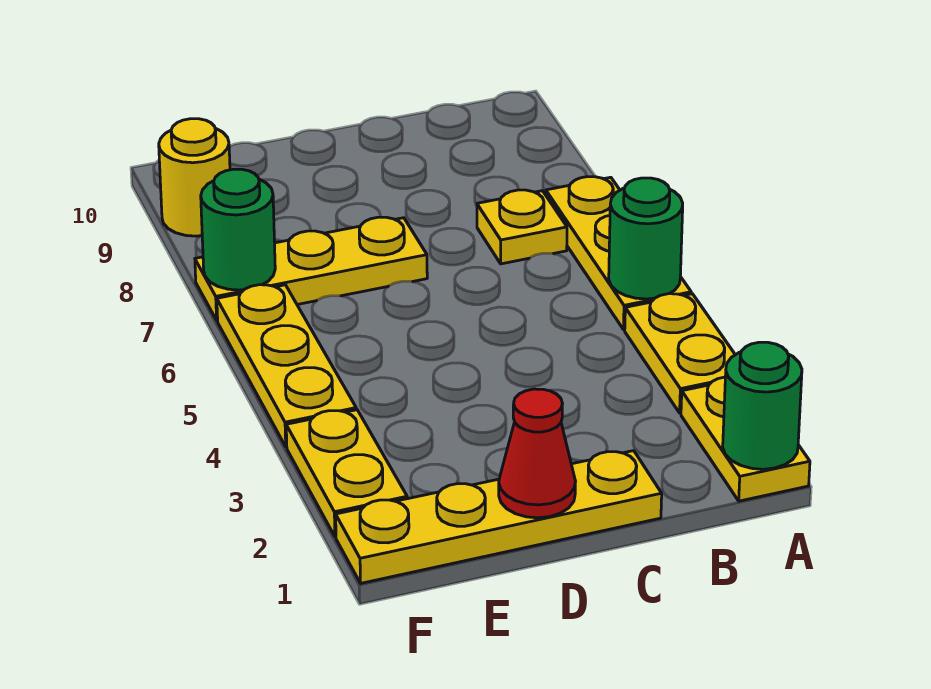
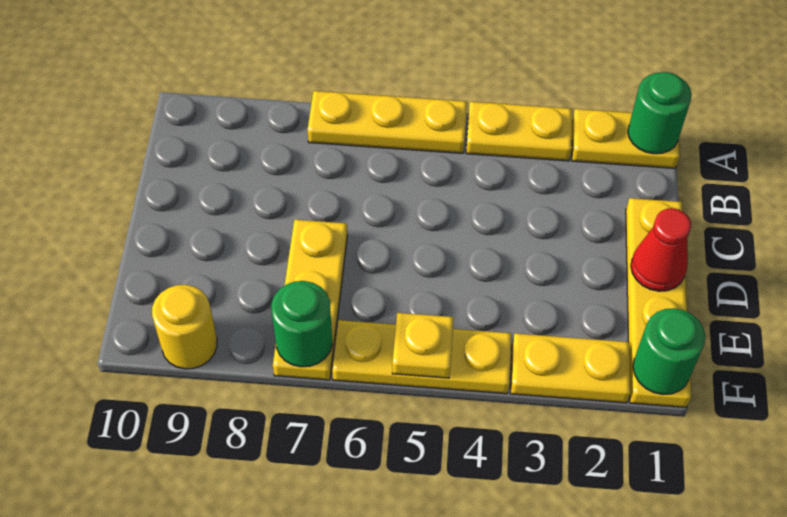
green 1x1 round brick [609,178,683,299] -> green 1x1 round brick moved to [633,308,705,395]
yellow 1x1 plate [477,190,567,264] -> yellow 1x1 plate moved to [392,313,454,378]

